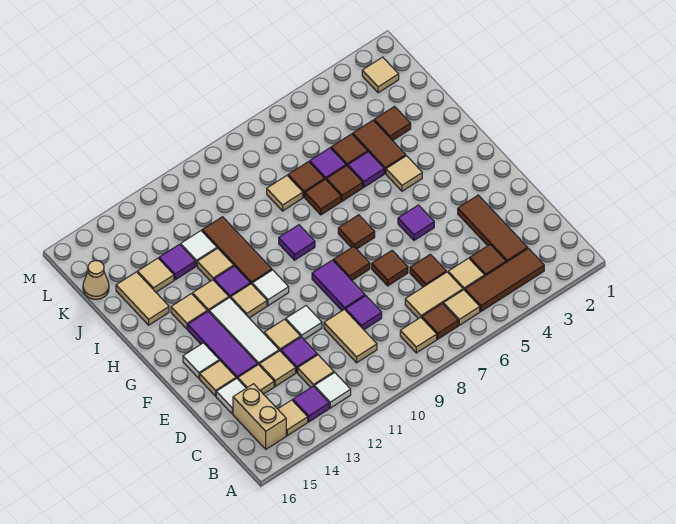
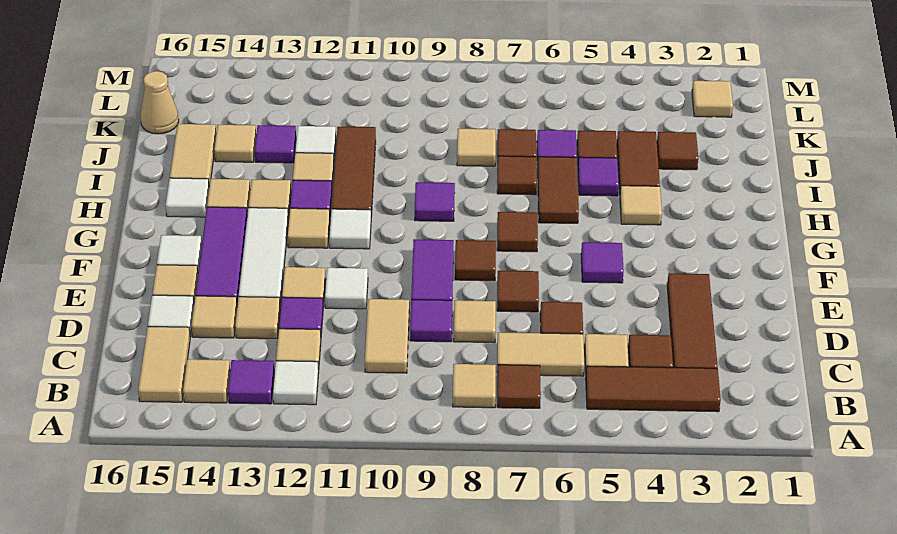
tan 1x1 tile [443,290,480,325] -> tan 1x1 tile moved to [454,300,496,343]
tan 1x2 brick [233,384,286,449] -> tan 1x2 tile [138,326,190,402]
none -> white 1x1 tile [166,178,209,217]
brown 1x1 tile [326,166,363,201] -> brown 1x2 tile [538,157,579,223]

